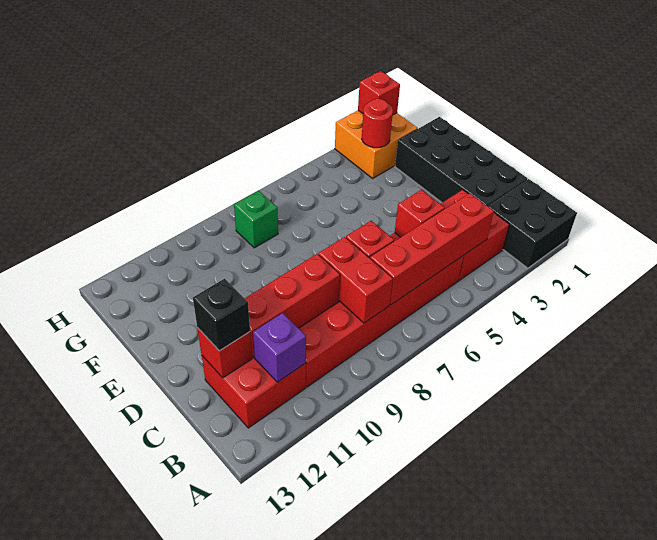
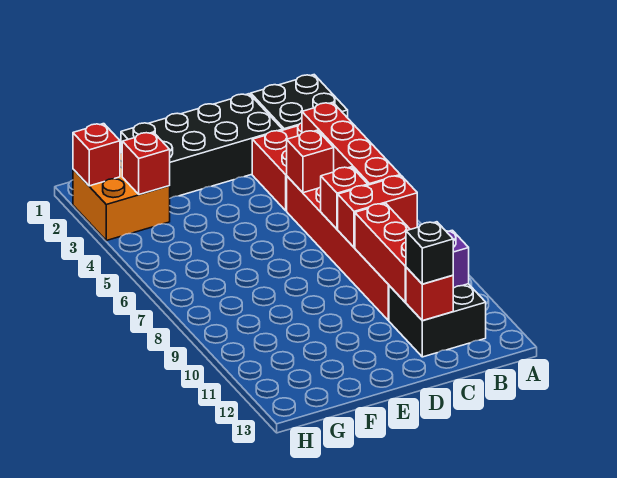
red 2x2 brick [202,356,306,428] -> black 2x2 brick [389,284,486,357]
red 1x1 round brick [362,99,393,148] -> red 1x1 brick [122,132,170,195]
green 1x1 brick [234,191,278,248] -> none

